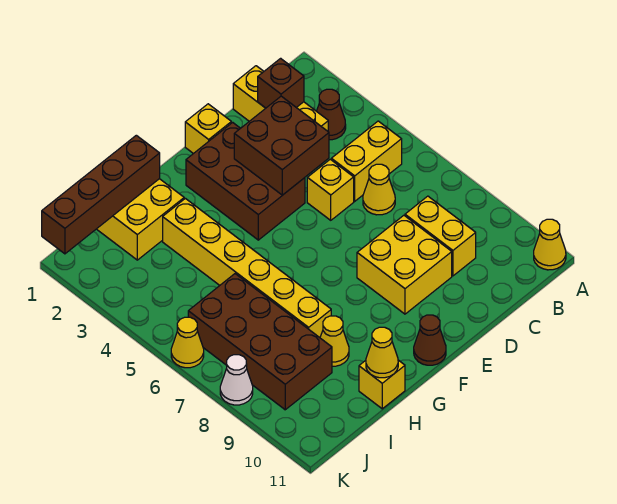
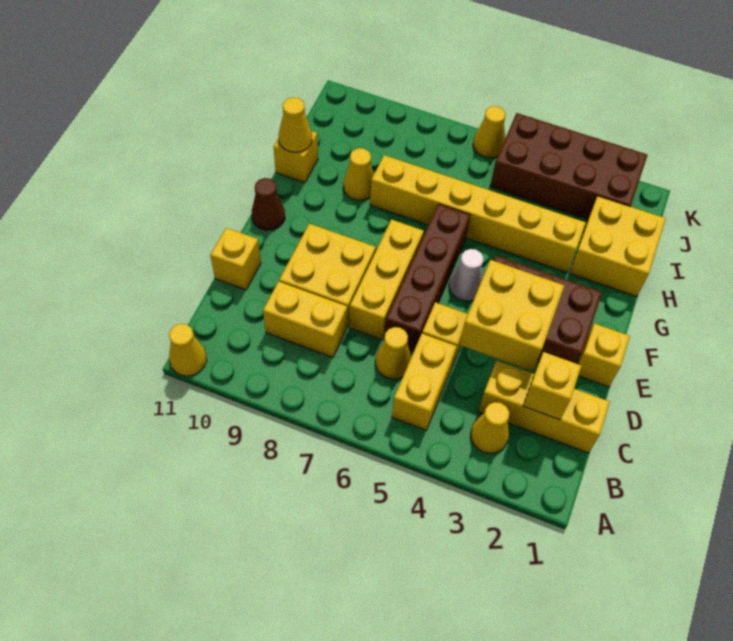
brown 1x1 cone [317,89,346,140] -> yellow 1x1 cone [471,402,509,453]
brown 1x1 brick [258,58,304,108] -> yellow 1x1 brick [523,352,581,420]
brown 2x2 brick [234,96,329,195] -> yellow 2x2 brick [460,260,564,371]
none -> yellow 1x3 brick [349,219,424,340]
none -> yellow 1x1 brick [210,228,261,290]
brown 1x4 brick [42,135,160,254] -> brown 1x4 brick moved to [384,204,471,351]
brown 2x4 brick [188,274,332,410] -> brown 2x4 brick moved to [490,113,648,219]
white 1x1 cone [220,355,253,405] -> white 1x1 cone moved to [449,249,484,301]

